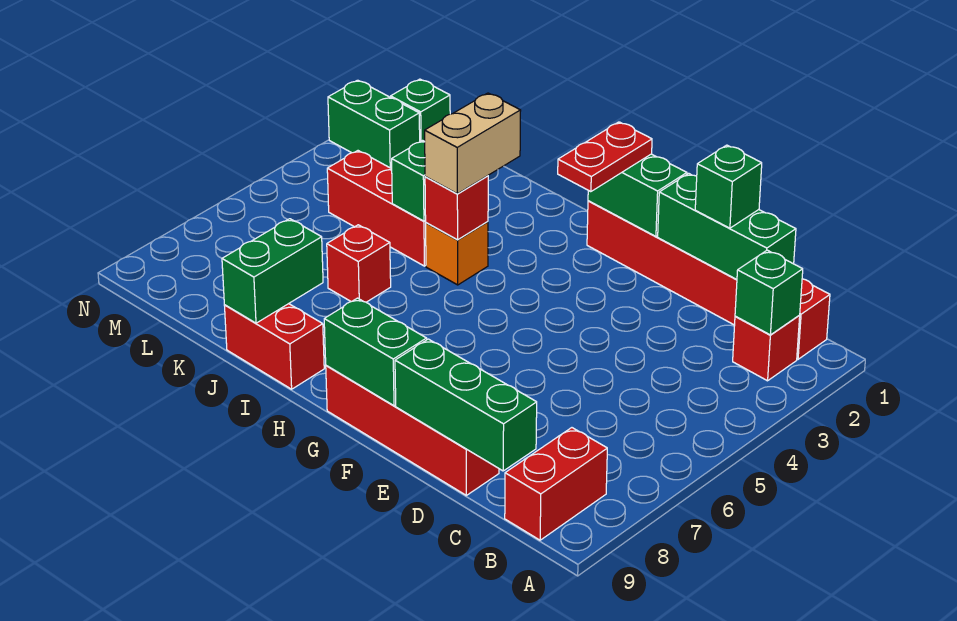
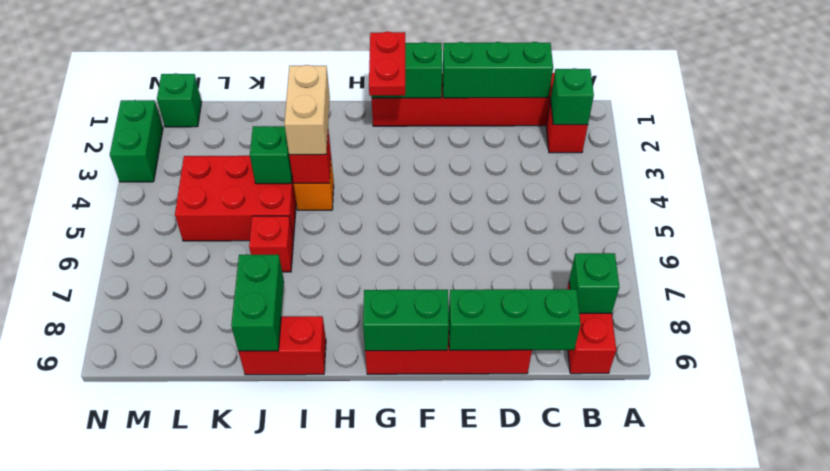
green 1x1 brick [695,145,762,228] -> green 1x1 brick moved to [569,253,619,313]
red 1x3 brick [327,151,426,266] -> red 2x3 brick [175,156,296,241]
green 1x2 brick [328,80,420,169] -> green 1x2 brick turned to [110,100,163,182]

